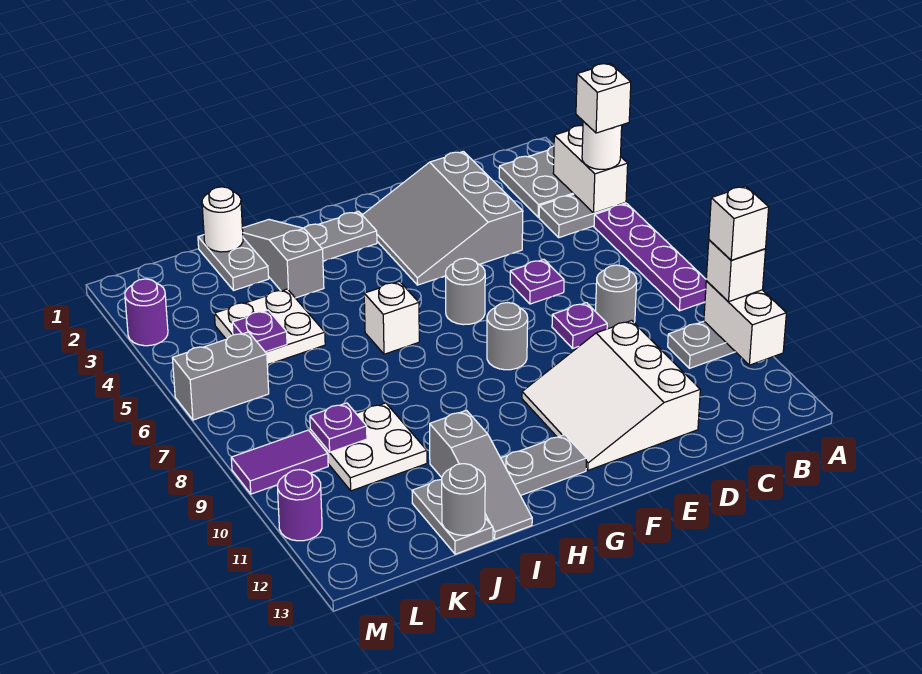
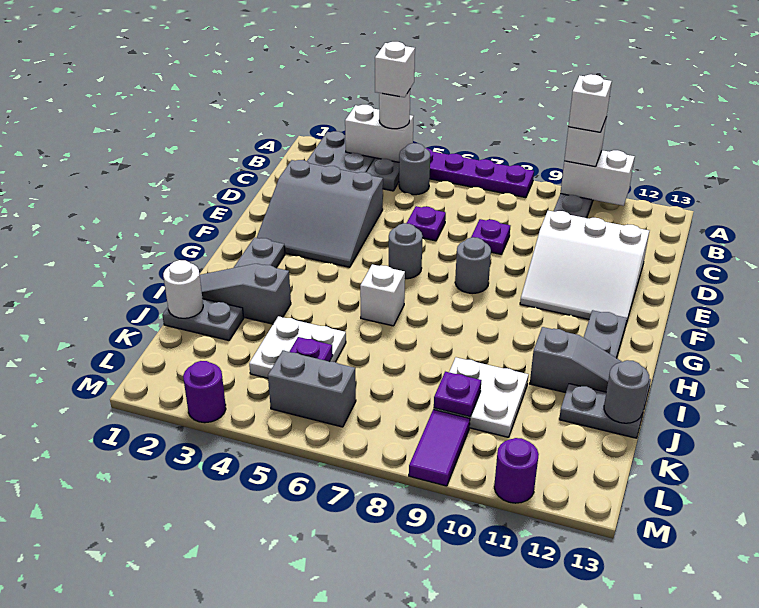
grey 1x1 round brick [596,265,637,329] -> grey 1x1 round brick moved to [399,143,430,195]
grey 1x2 brick [172,332,269,420] -> grey 1x2 brick turned to [268,351,356,427]

